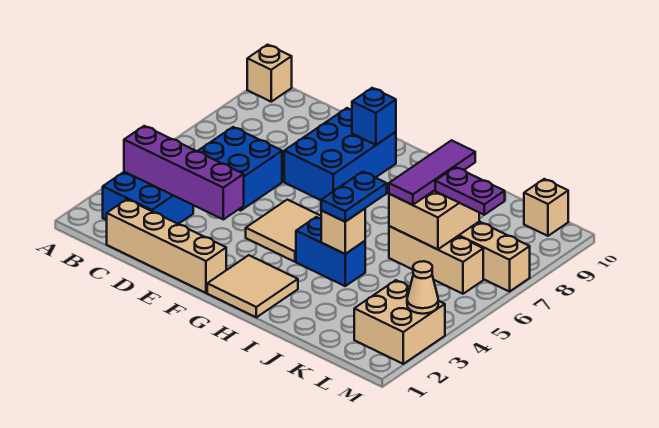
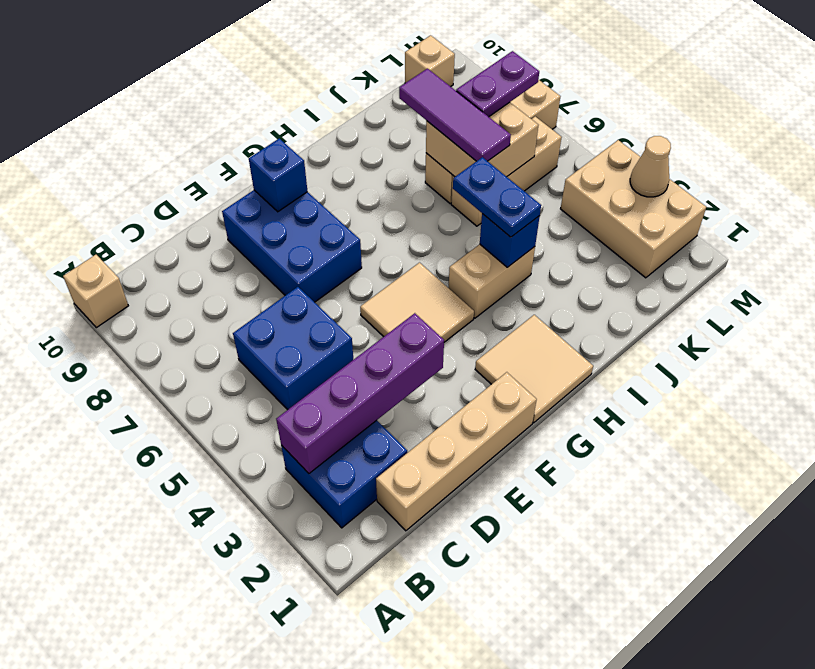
blue 1x2 brick [296,217,365,286] -> tan 1x2 brick [448,244,535,318]
tan 1x1 brick [321,209,365,254] -> blue 1x1 brick [480,214,540,267]
tan 2x2 brick [354,280,445,364] -> tan 2x3 brick [561,140,706,278]

